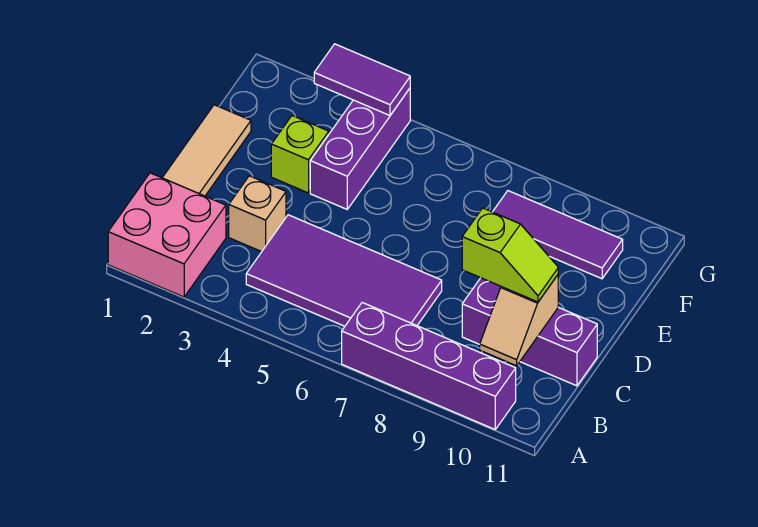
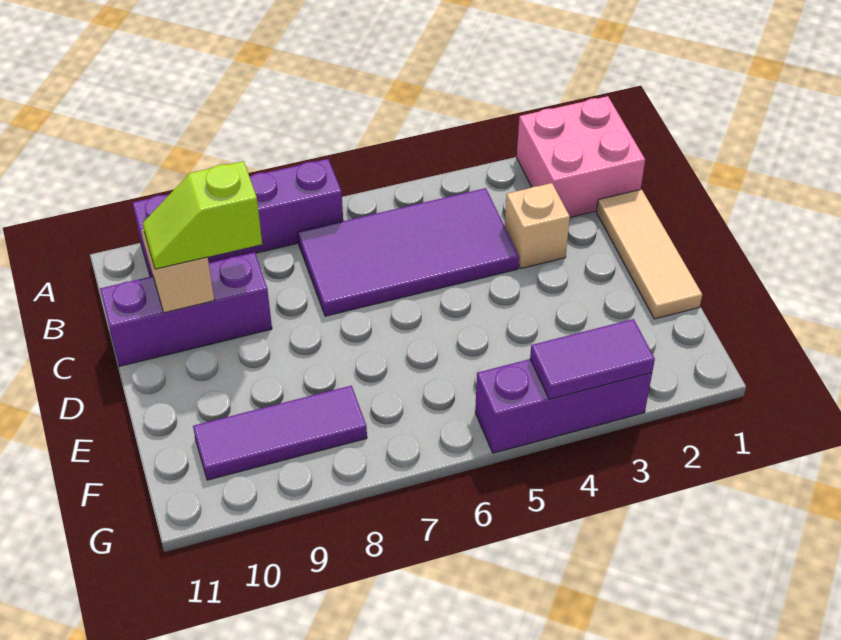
lime 1x1 brick [271,116,329,193] -> none
purple 1x3 brick [310,89,410,209] -> purple 1x3 brick turned to [475,359,652,453]

